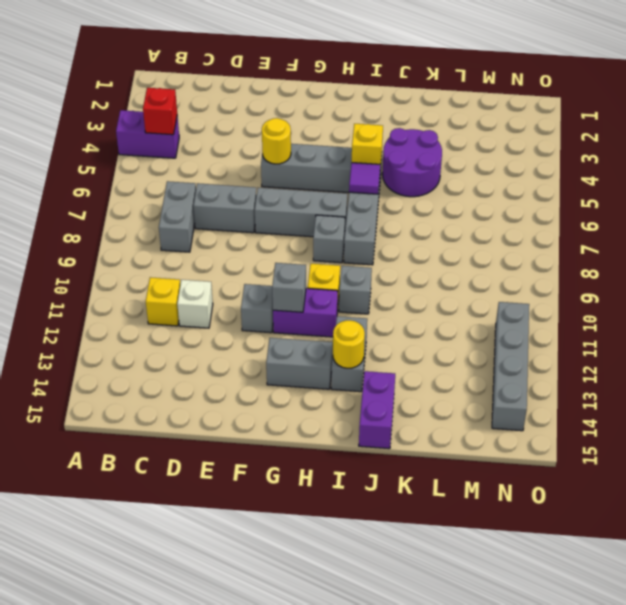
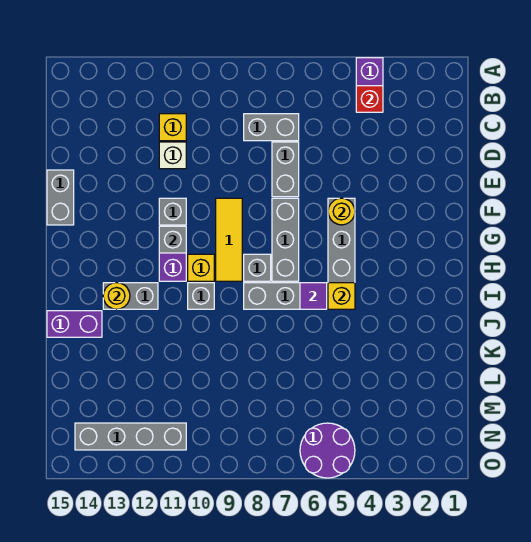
none -> yellow 1x3 tile [216,198,242,281]
grey 1x2 brick [266,338,333,389] -> grey 1x2 brick moved to [47,170,74,225]
purple 2x2 round brick [382,128,442,197] -> purple 2x2 round brick moved to [300,423,355,478]

